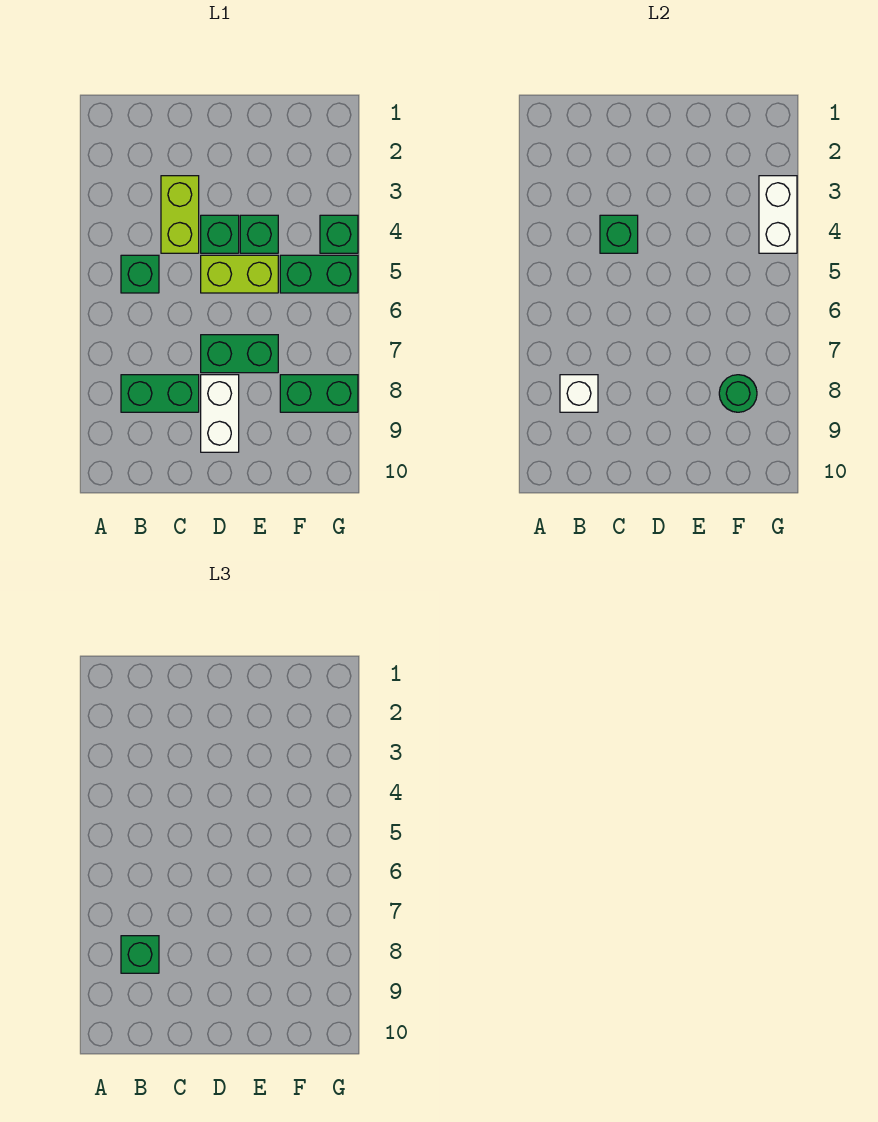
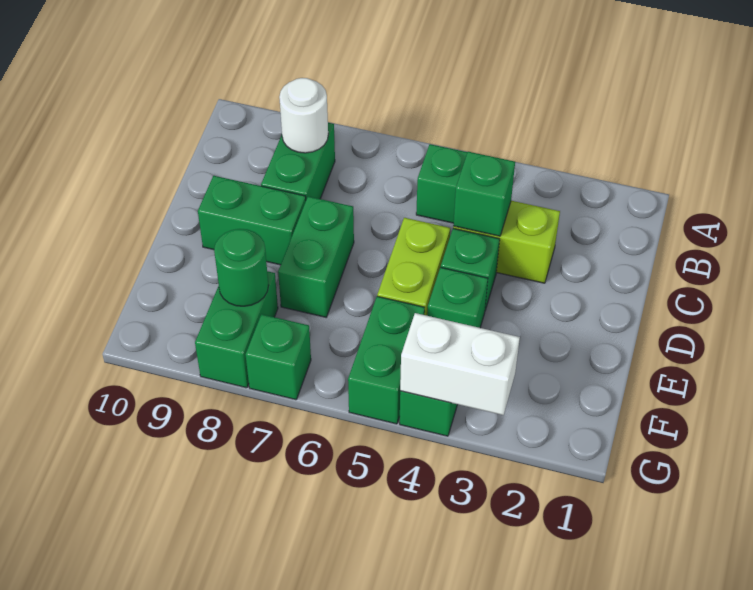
white 1x1 brick [560,375,598,412] -> white 1x1 round brick [279,78,328,153]
green 1x1 brick [121,936,159,973] -> green 1x1 brick moved to [246,314,311,400]
white 1x2 brick [201,375,239,452] -> green 1x2 brick [198,176,306,265]

